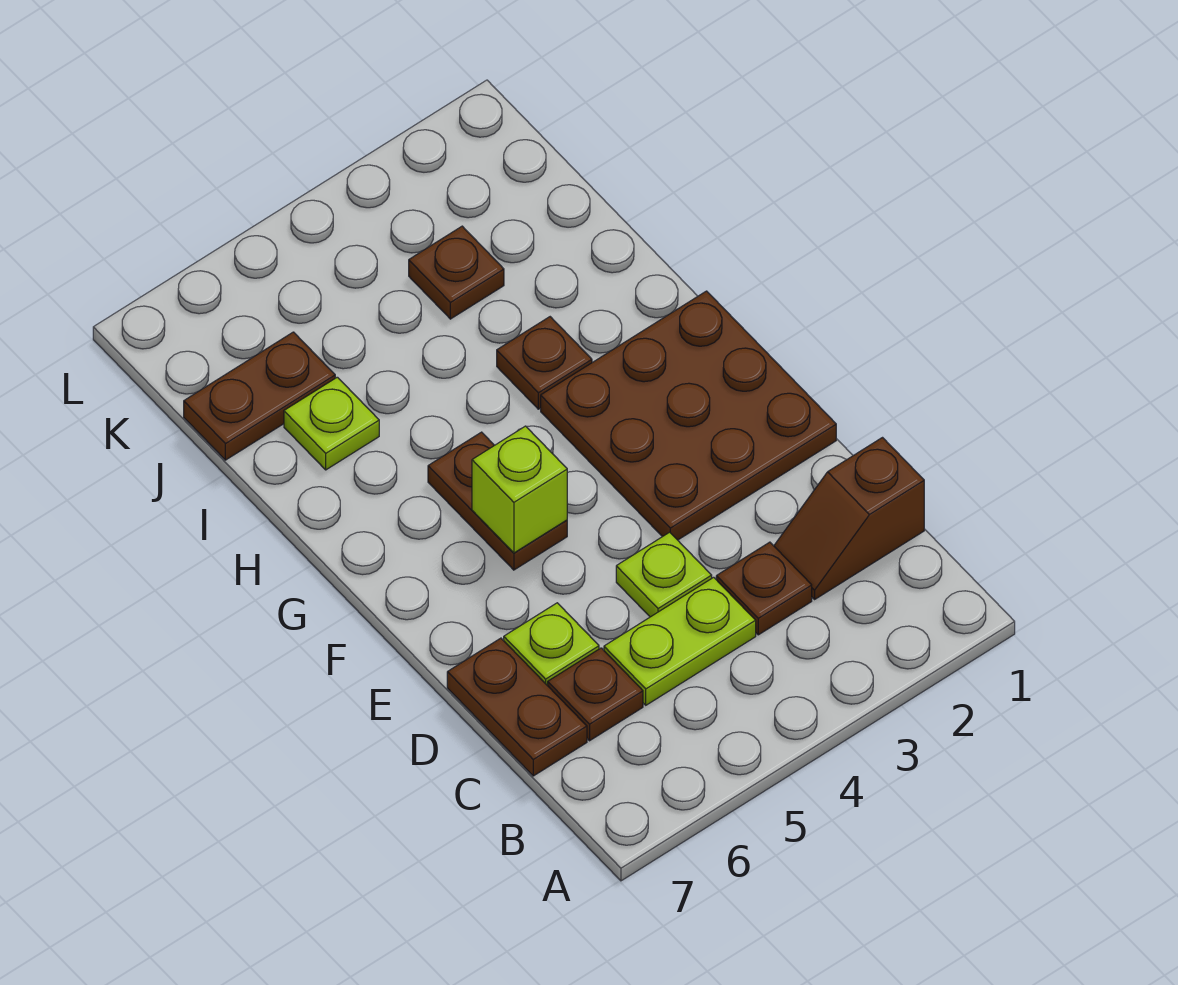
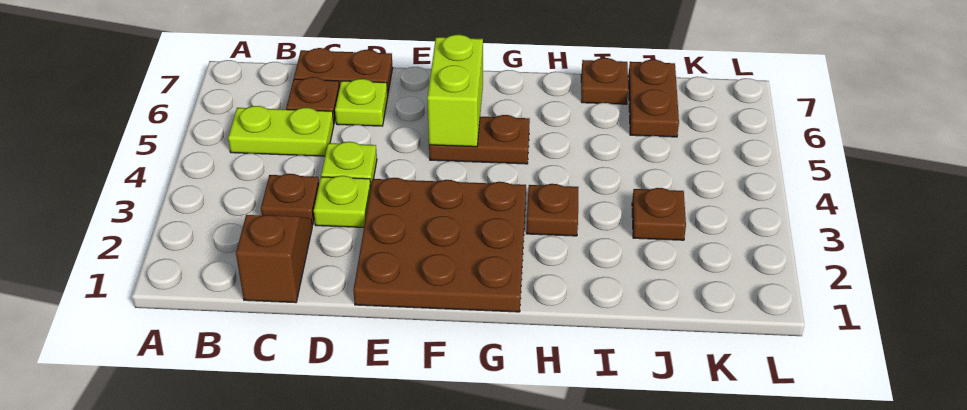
lime 1x2 plate [604,577,756,705] -> lime 1x2 plate turned to [228,106,334,156]
lime 1x1 brick [472,426,567,553] -> lime 1x2 brick [427,35,483,147]
lime 1x1 plate [284,377,379,470] -> lime 1x1 plate moved to [314,176,371,227]
none -> brown 1x1 plate [581,58,628,104]

